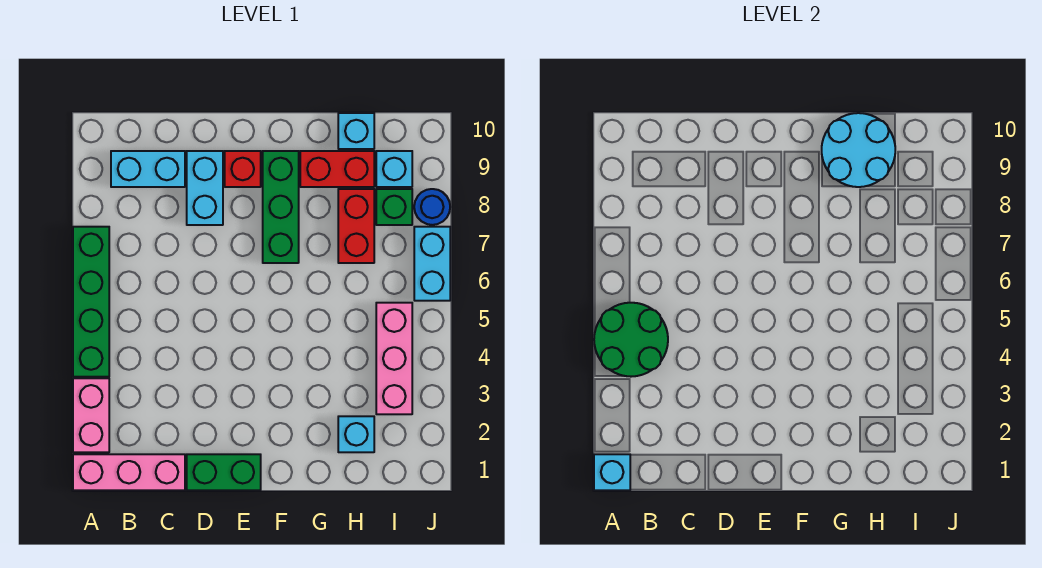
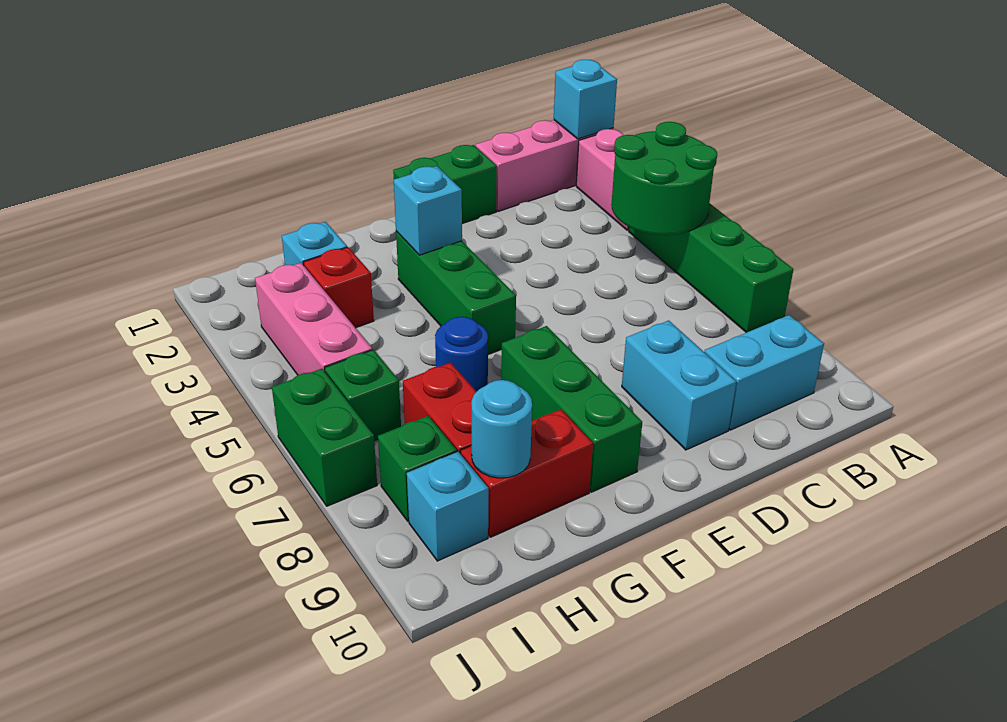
red 1x1 brick [225,151,261,187] -> red 1x1 brick moved to [303,247,374,328]
none -> green 1x3 brick [396,231,516,355]
cyan 2x2 round brick [822,113,895,187] -> cyan 1x1 round brick [472,380,532,478]
cyan 1x1 brick [338,113,374,149] -> cyan 1x1 brick moved to [394,166,462,255]
none -> green 1x1 brick [325,350,401,441]
cyan 1x2 brick [414,227,450,301] -> green 1x2 brick [272,369,377,506]
blue 1x1 round brick [414,189,450,225] -> blue 1x1 round brick moved to [435,317,488,392]

